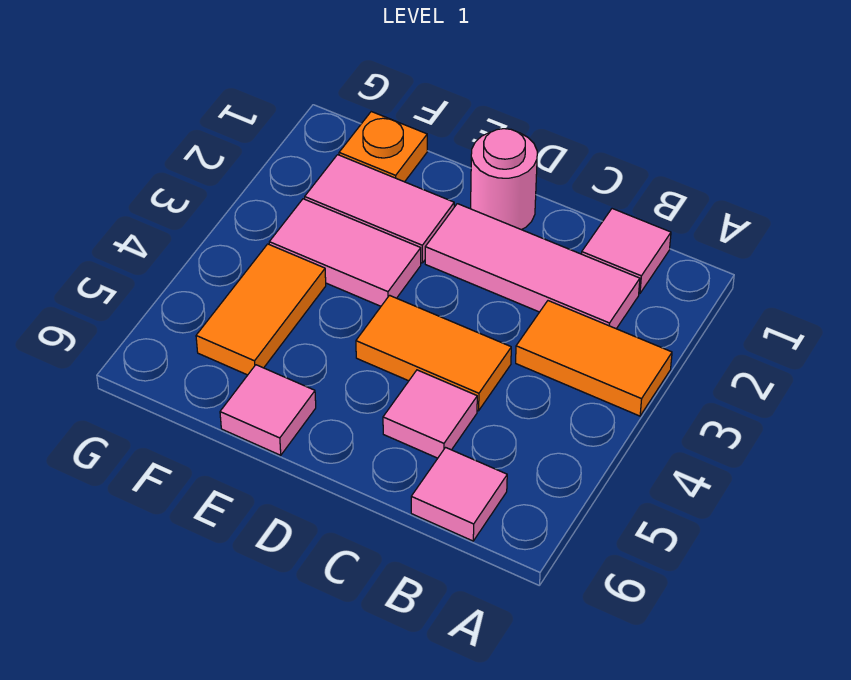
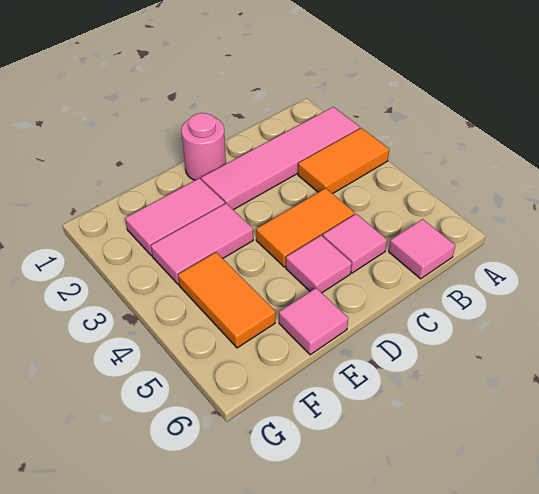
pink 1x1 tile [582,209,671,294] -> pink 1x1 tile moved to [286,235,352,293]
pink 1x3 tile [425,204,640,329] -> pink 1x4 tile [201,107,360,210]
orange 1x1 plate [339,112,427,182] -> none

